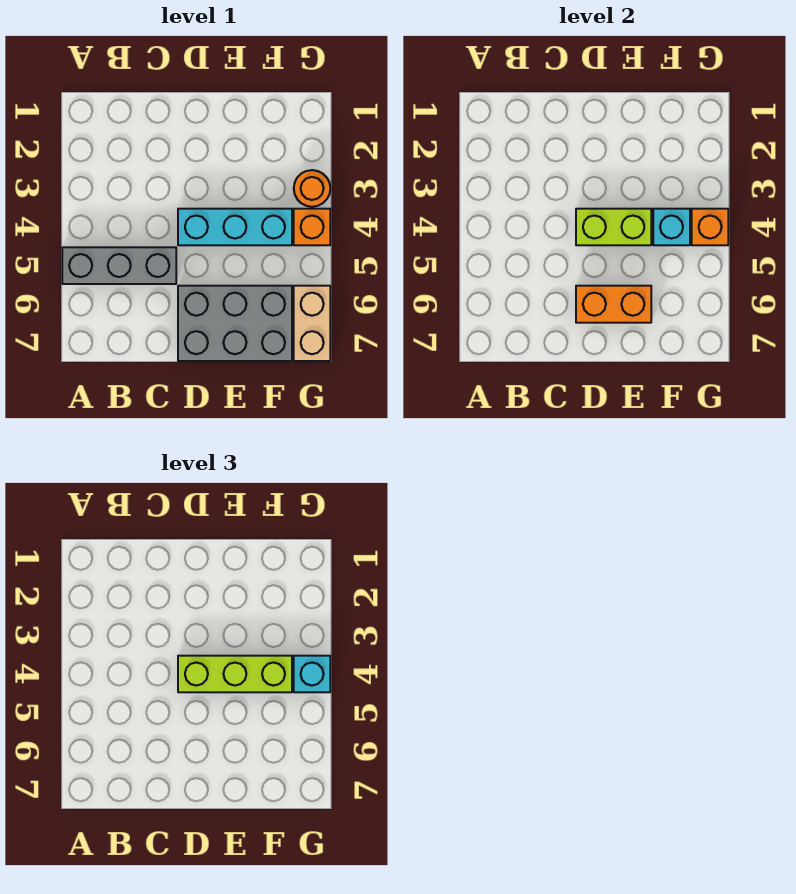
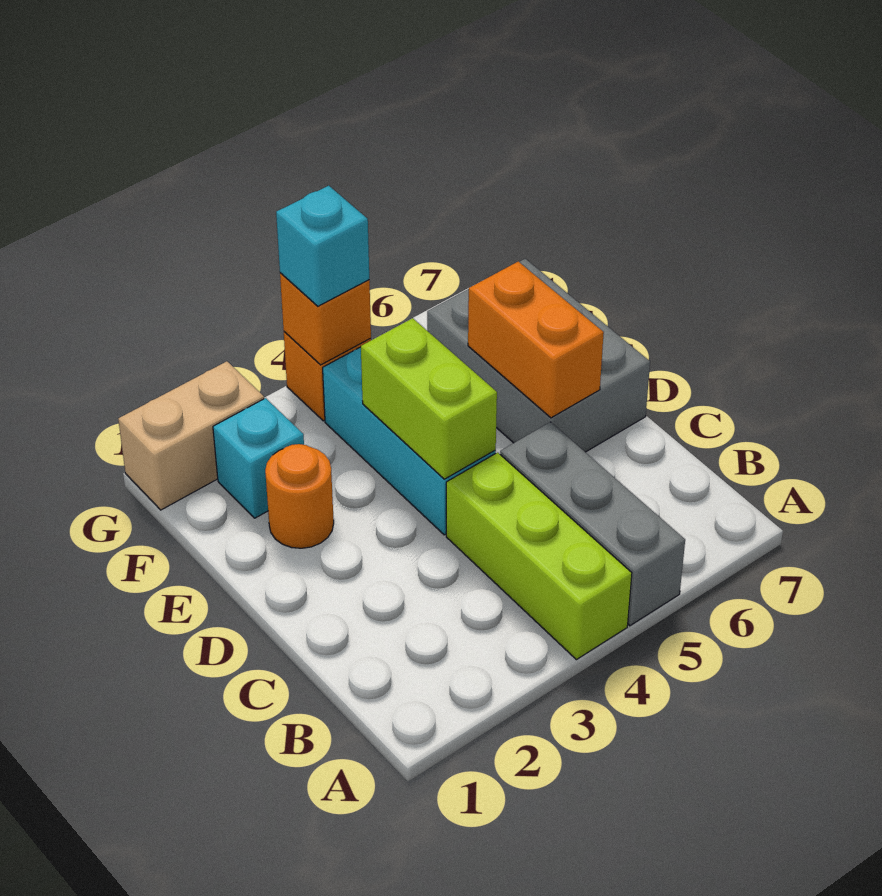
lime 1x3 brick [178,656,292,692] -> lime 1x3 brick moved to [446,452,632,660]
cyan 1x1 brick [653,209,690,245] -> cyan 1x1 brick moved to [213,398,304,518]
orange 1x1 round brick [294,170,330,207] -> orange 1x1 round brick moved to [265,444,334,548]
tan 1x2 brick [294,286,330,361] -> tan 1x2 brick moved to [118,361,264,510]

